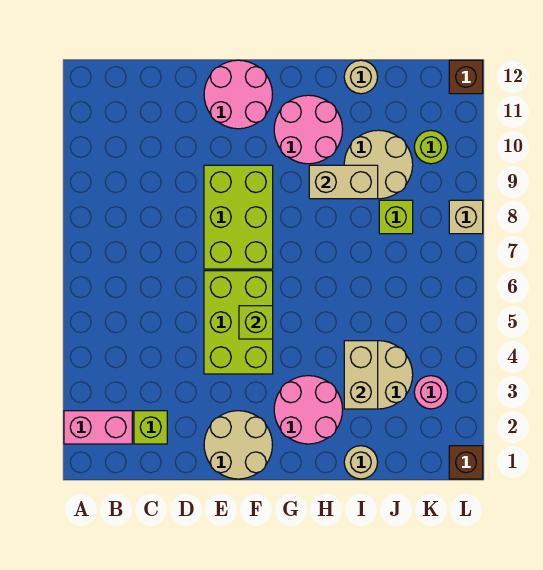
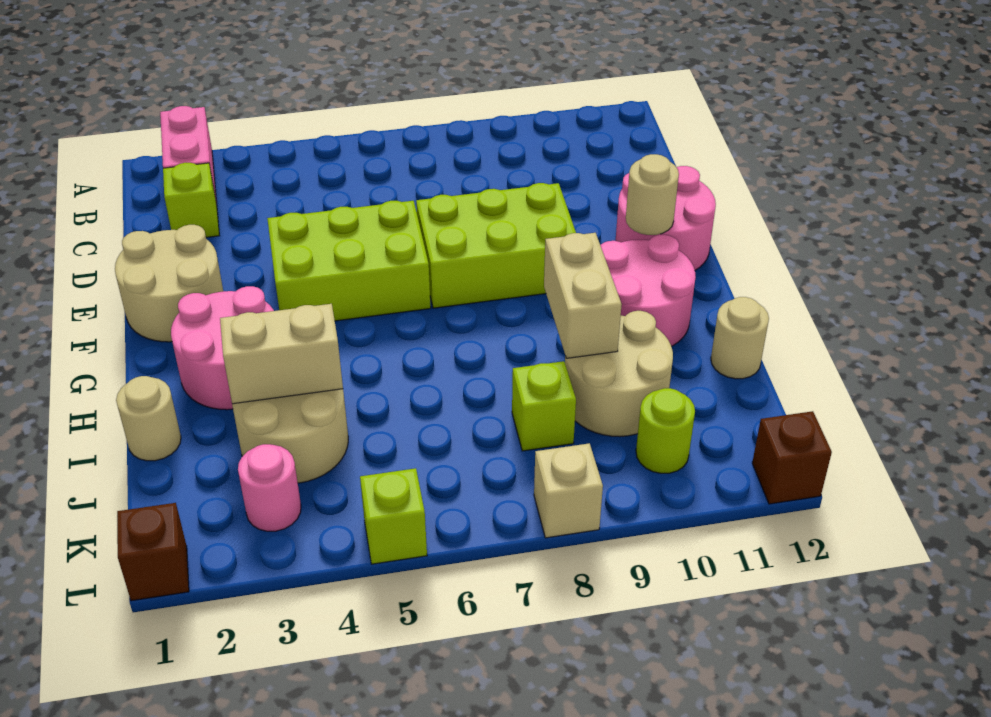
lime 1x1 brick [239,306,273,339] -> lime 1x1 brick moved to [360,468,427,564]
none -> tan 1x1 round brick [626,154,679,235]

